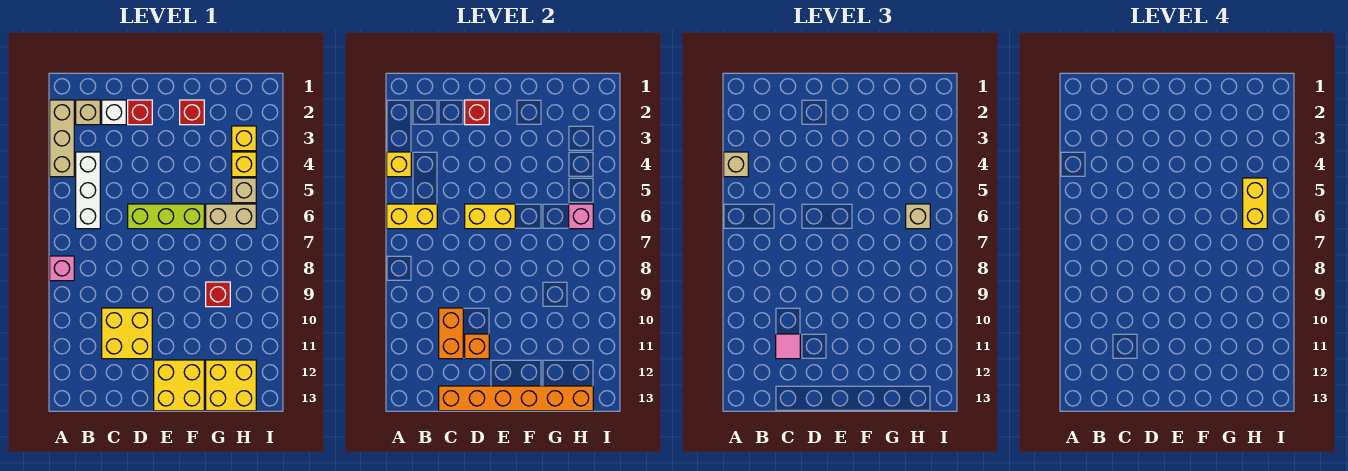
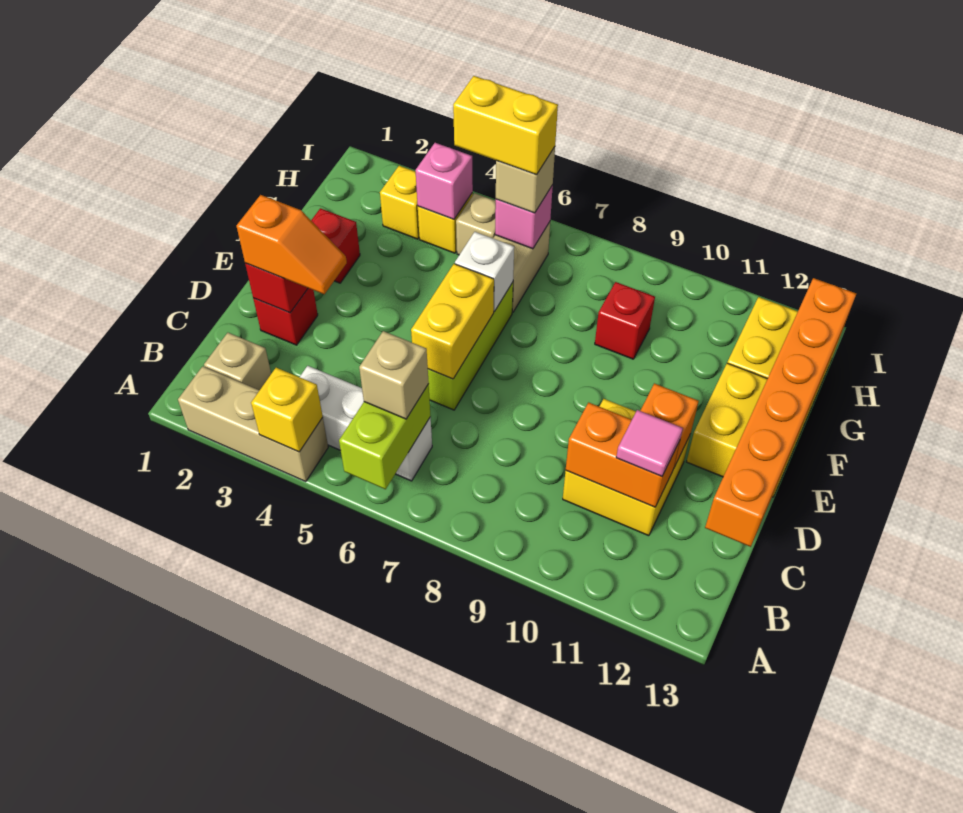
tan 1x1 brick [724,152,748,177] -> tan 1x1 brick moved to [359,331,429,419]
yellow 1x2 brick [387,204,437,229] -> lime 1x2 brick [339,384,430,489]
pink 1x1 brick [50,256,74,281] -> pink 1x1 brick moved to [415,143,473,219]
white 1x1 brick [102,100,126,125] -> white 1x1 brick moved to [455,232,514,312]
none -> orange 1x2 slope [237,195,347,294]

